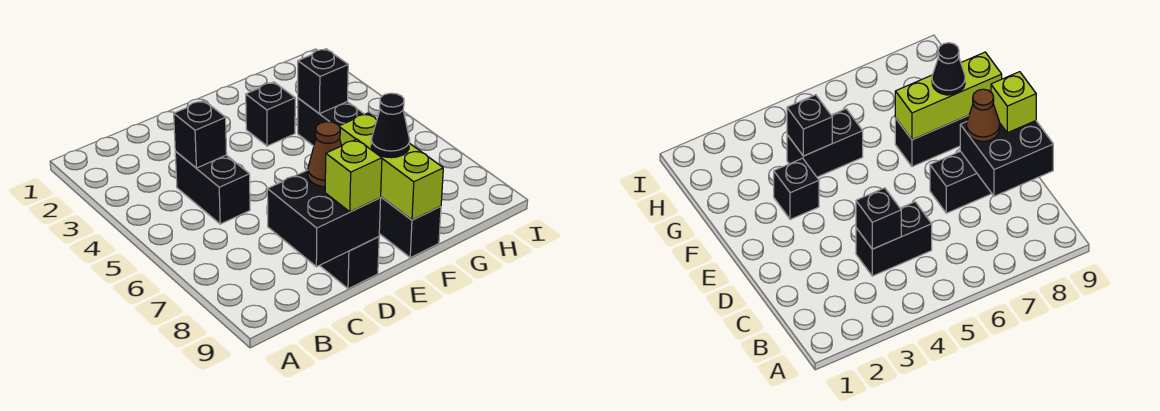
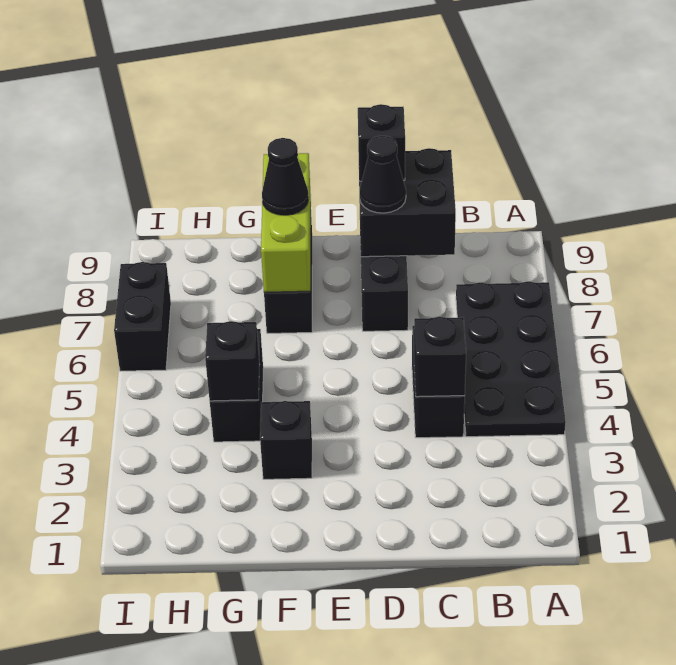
none -> black 2x4 plate [456,281,566,437]
brown 1x1 cone [308,122,341,187] -> black 1x1 cone [359,136,406,213]
lime 1x1 brick [325,139,382,212] -> black 1x1 brick [358,104,405,181]
none -> black 1x2 brick [114,262,171,371]

